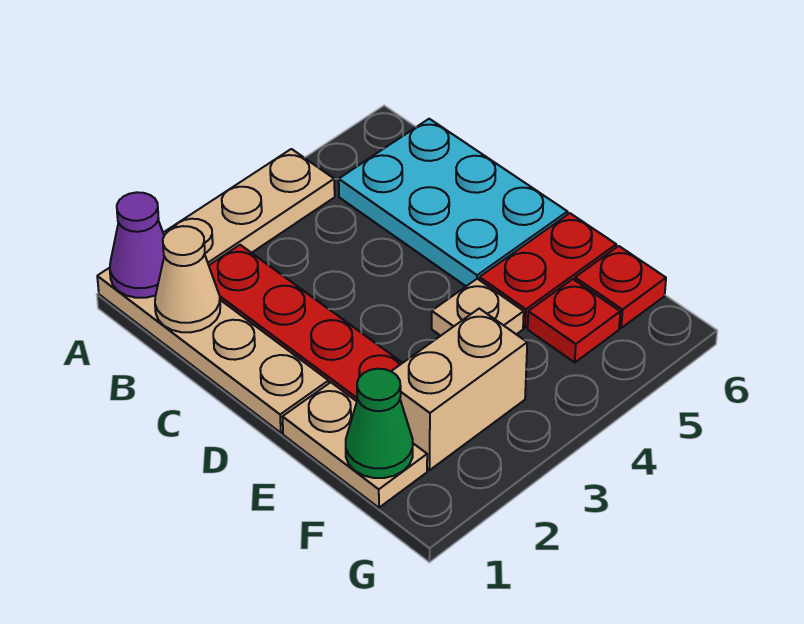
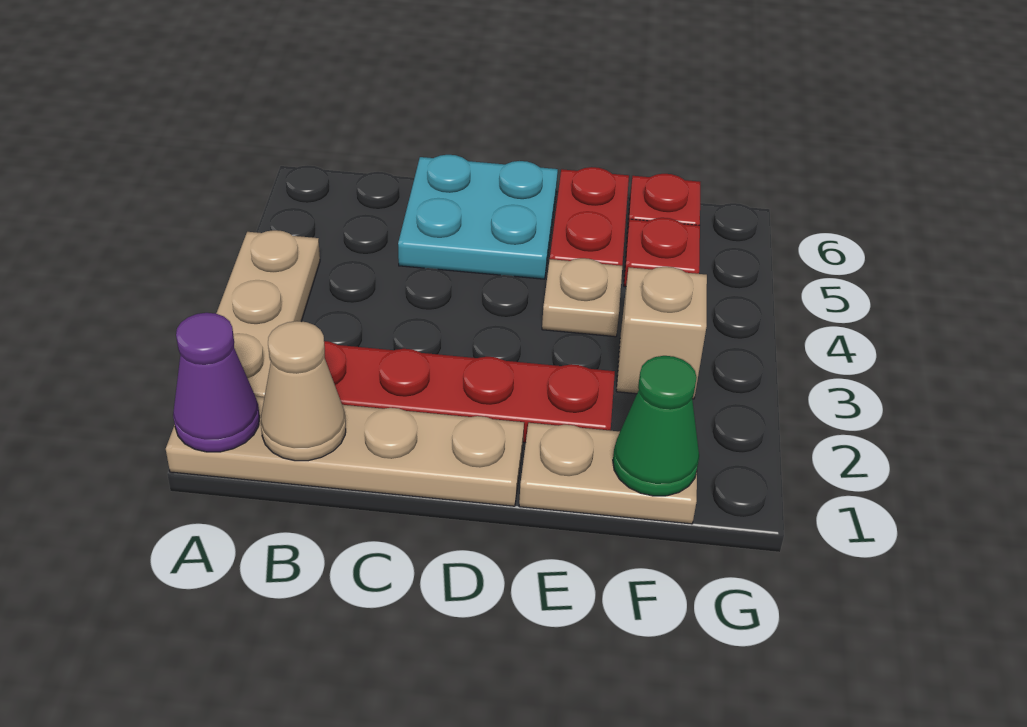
cyan 2x3 plate [339,119,568,286] -> cyan 2x2 plate [398,155,558,279]
tan 1x2 brick [391,309,527,470] -> tan 1x1 brick [616,267,707,399]

